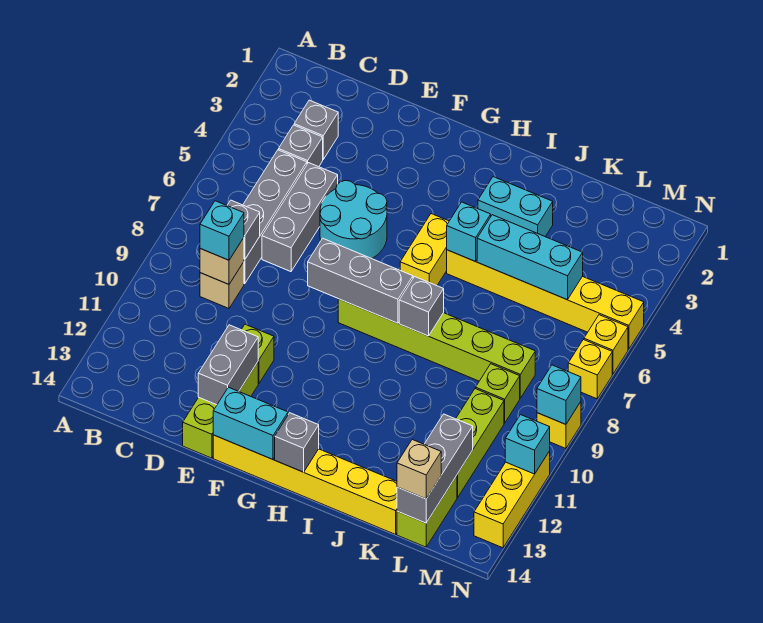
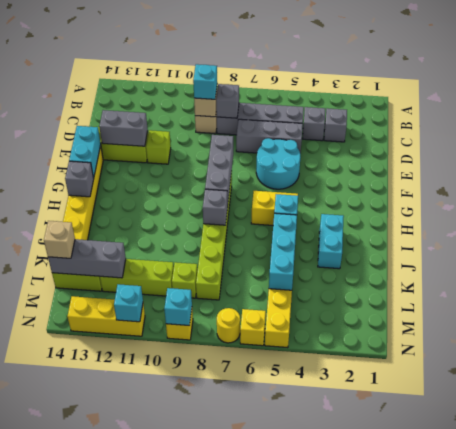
yellow 1x1 brick [568,340,612,399] -> yellow 1x1 round brick [217,308,240,343]

